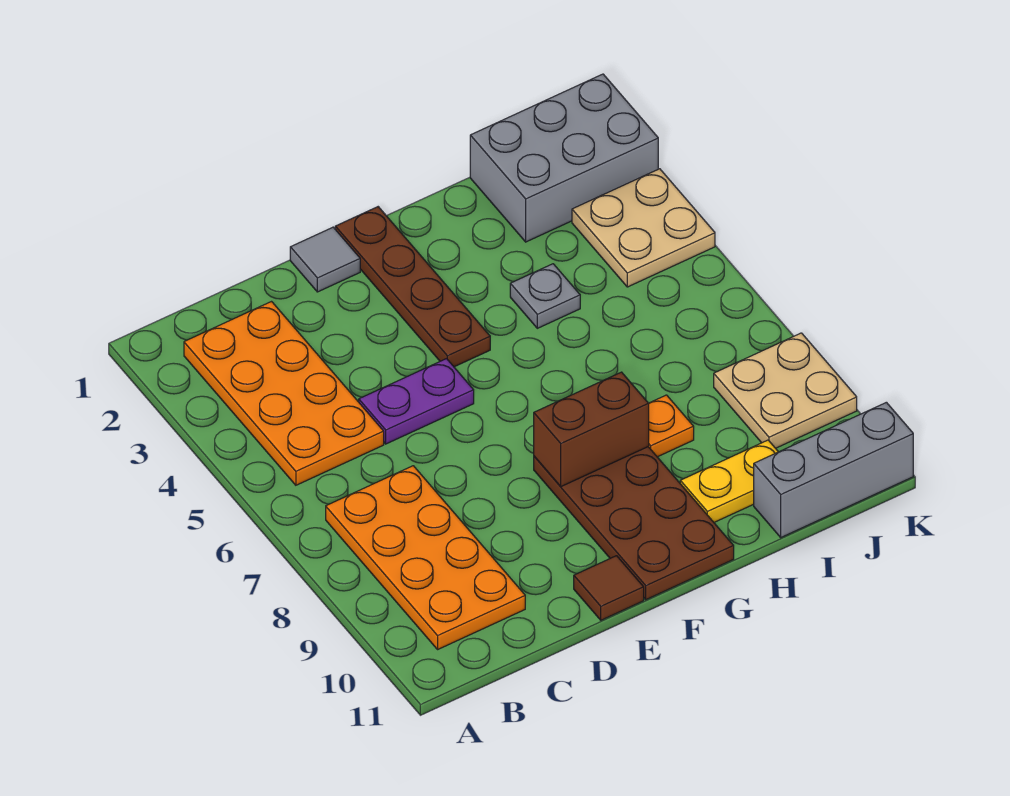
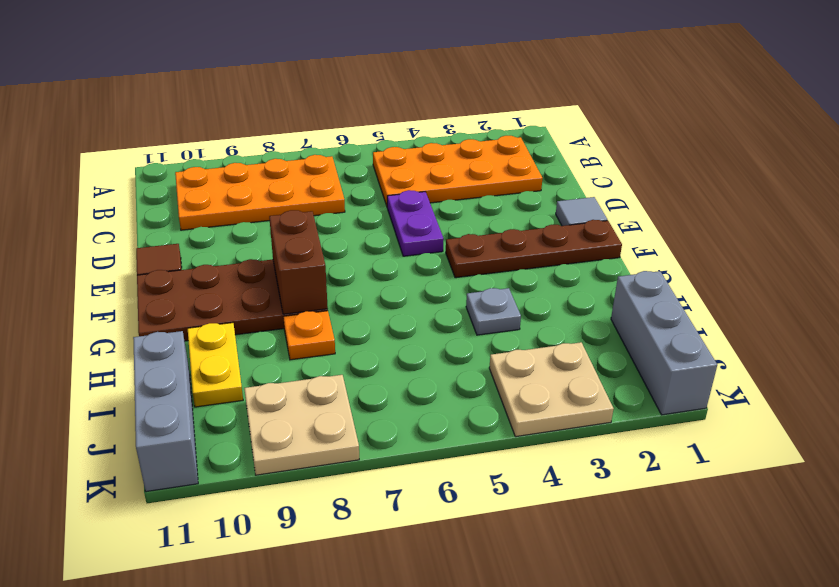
grey 2x3 brick [470,74,658,242] -> grey 1x3 brick [611,271,717,415]

